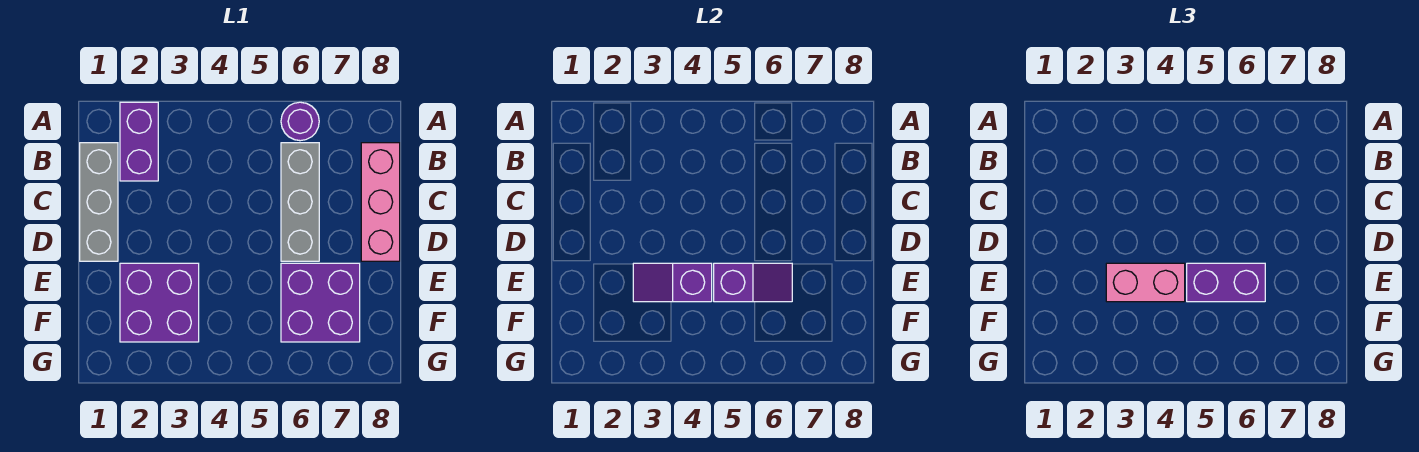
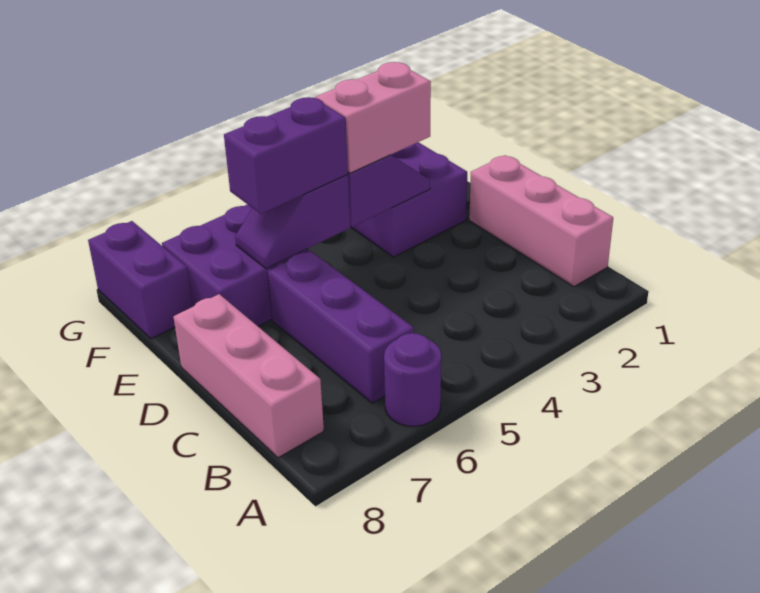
purple 1x2 brick [120,102,158,181] -> purple 1x2 brick moved to [88,221,193,339]
grey 1x3 brick [80,143,118,261] -> pink 1x3 brick [469,155,613,287]
grey 1x3 brick [281,143,319,261] -> purple 1x3 brick [268,250,414,403]

